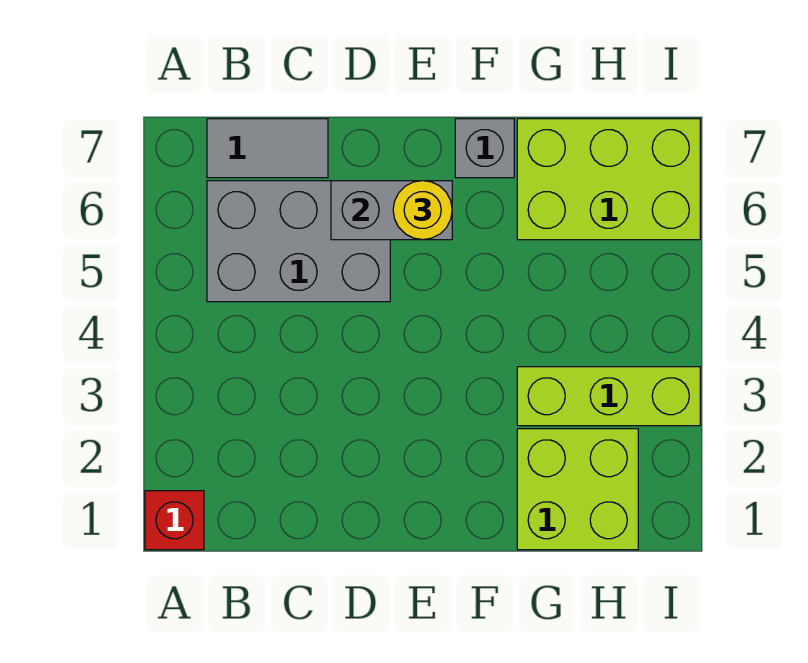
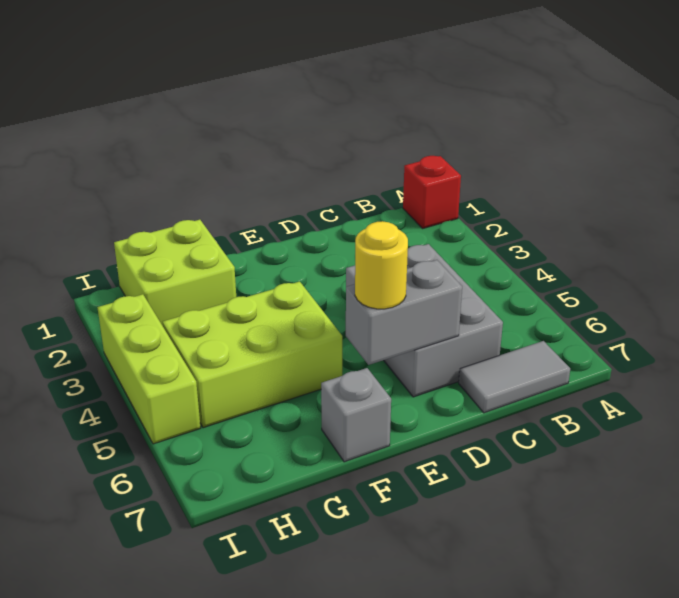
grey 2x3 brick [207,181,390,302] -> grey 2x3 brick turned to [346,244,503,397]
lime 1x3 brick [517,367,700,426] -> lime 1x3 brick turned to [97,294,201,444]
lime 2x3 brick [517,119,700,240] -> lime 2x3 brick moved to [163,282,342,428]

